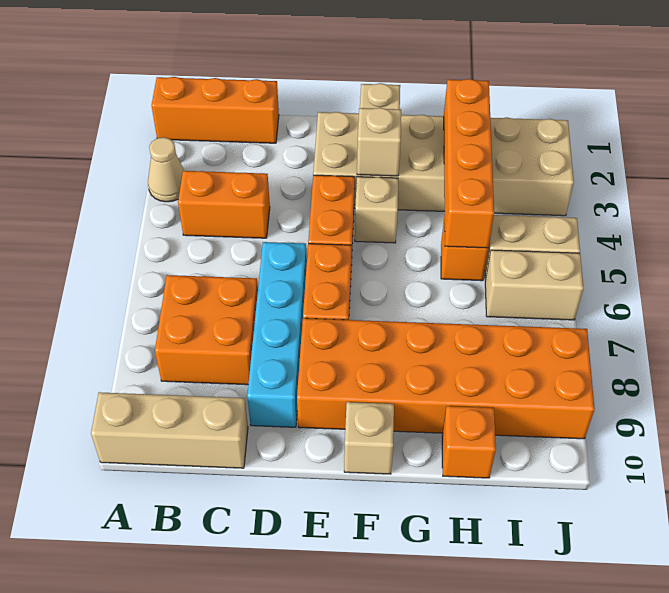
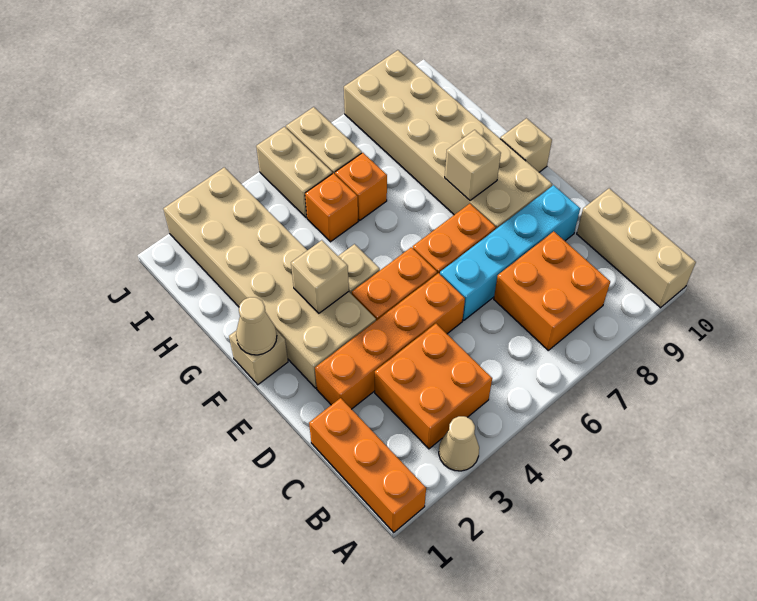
orange 1x2 brick [178,171,270,238] -> orange 2x2 brick [375,324,492,449]
orange 2x6 brick [297,318,595,439] -> tan 2x6 brick [344,50,552,229]
none -> tan 1x1 cone [236,297,277,355]
none -> tan 1x1 brick [445,130,501,200]
orange 1x4 brick [444,79,494,248] -> orange 1x4 brick moved to [315,273,465,409]
orange 1x1 brick [442,406,496,478] -> orange 1x1 brick moved to [335,153,387,220]

